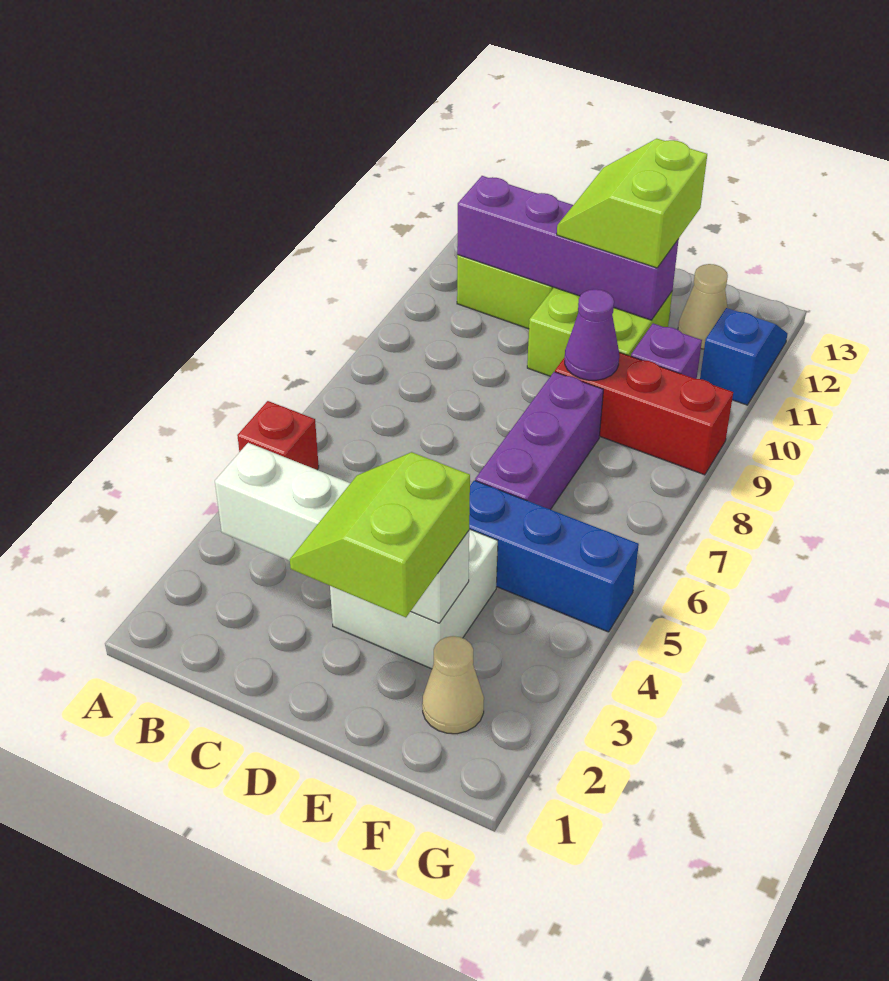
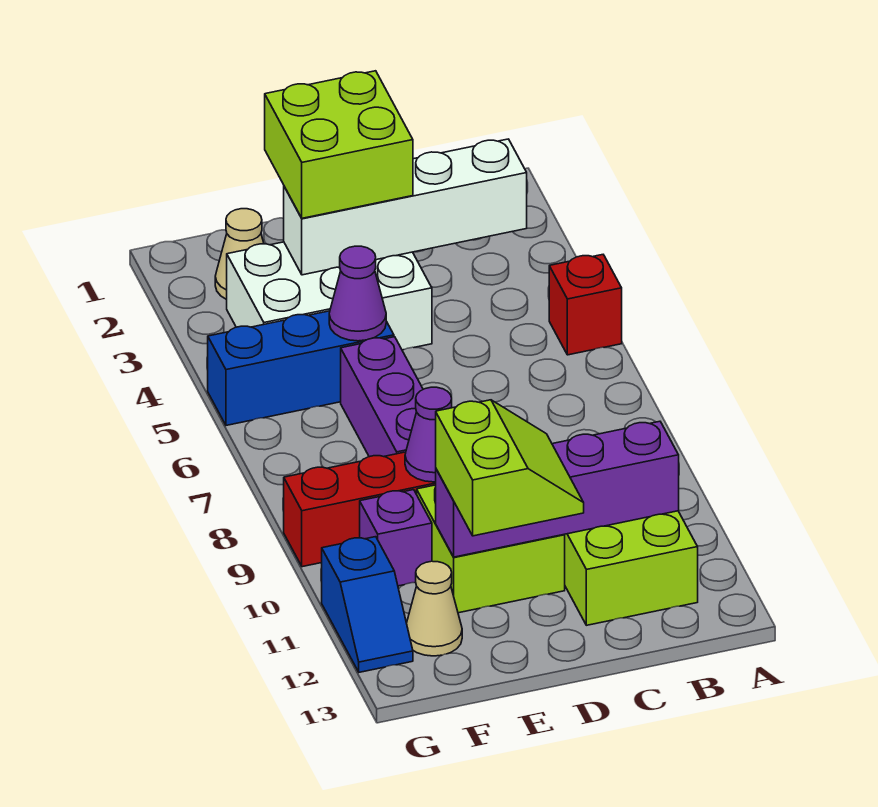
lime 2x2 slope [290,452,470,617] -> lime 2x2 brick [265,71,413,218]
white 2x2 brick [330,529,498,669] -> white 2x3 brick [227,242,432,350]
none -> purple 1x1 cone [329,246,386,341]

